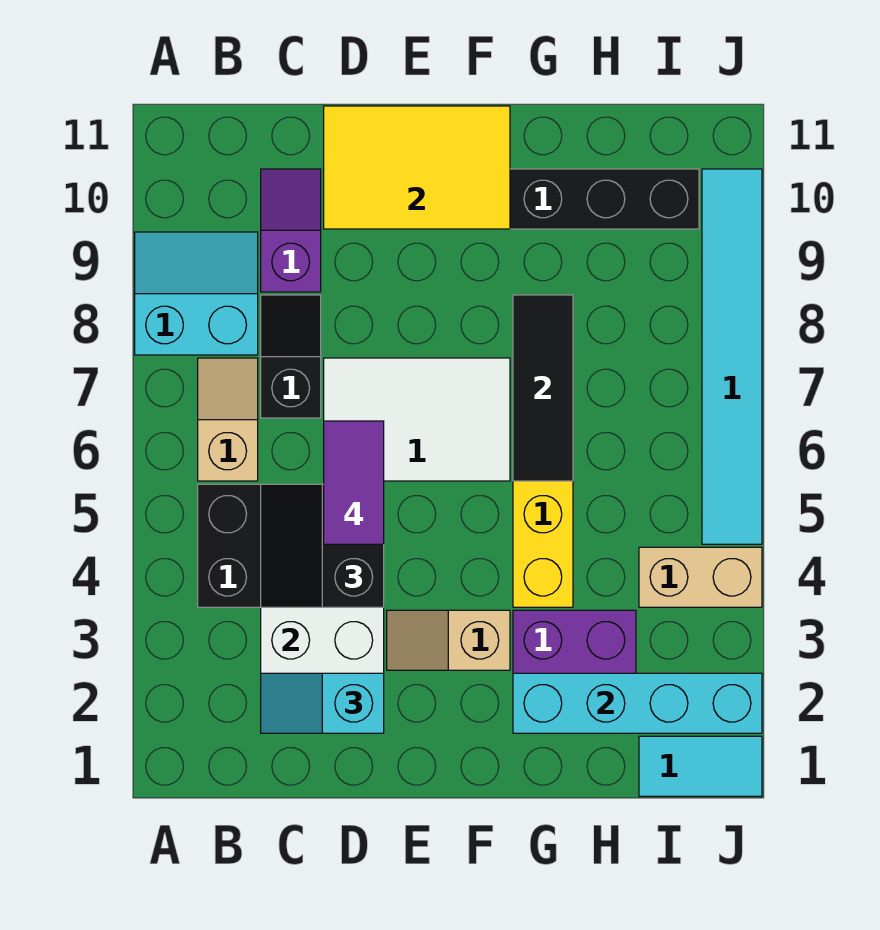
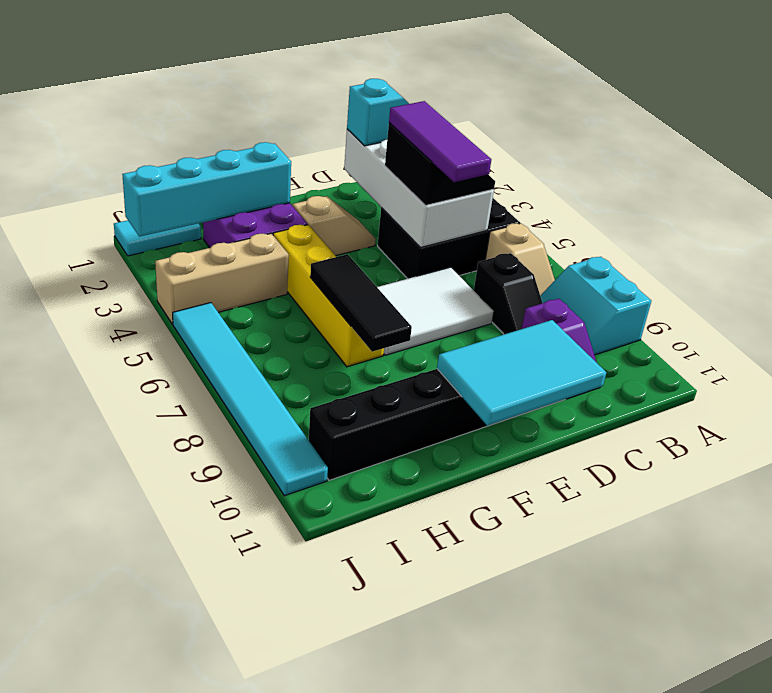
cyan 2x2 slope [135,232,258,355] -> cyan 2x2 slope turned to [541,257,651,355]
purple 1x2 tile [324,421,384,544] -> purple 1x3 tile [389,101,491,182]
yellow 2x3 tile [324,106,510,229] -> cyan 2x3 tile [437,320,606,426]
tan 1x2 brick [639,547,762,607] -> tan 1x3 brick [155,233,289,324]

